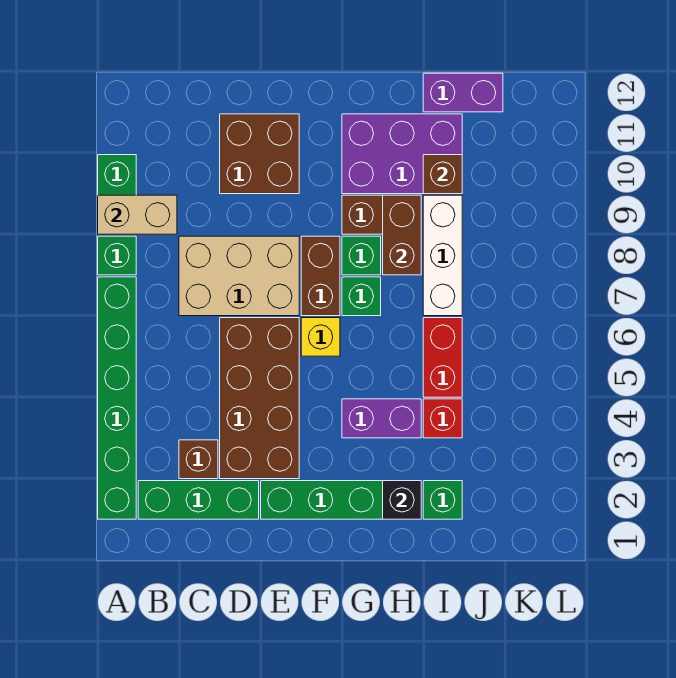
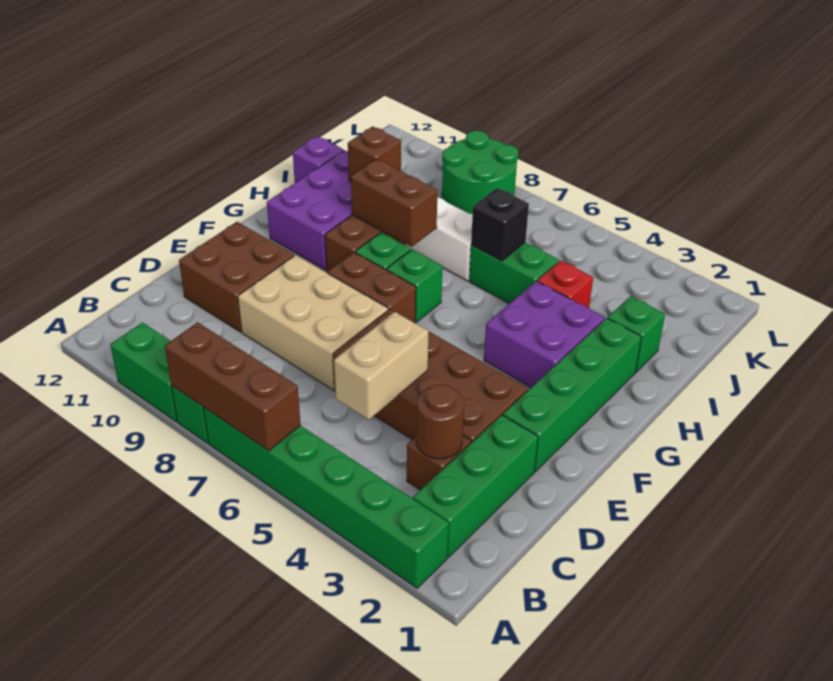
none -> brown 1x3 brick [165,322,301,451]
tan 1x2 brick [98,195,177,234] -> tan 1x2 brick moved to [334,312,429,420]
none -> brown 1x1 round brick [416,385,464,459]
tan 2x3 brick [179,236,299,316] -> tan 2x3 brick turned to [238,255,388,390]
yellow 1x1 brick [301,318,340,356] -> none
purple 1x2 brick [342,399,421,438] -> purple 2x2 brick [484,281,605,388]
black 1x1 brick [383,481,421,519] -> black 1x1 brick moved to [471,188,529,261]
red 1x2 brick [423,318,462,397] -> green 1x2 brick [469,242,559,304]
purple 1x2 brick [423,73,503,112] -> purple 1x1 brick [293,136,343,183]
none -> green 2x2 round brick [442,131,518,214]

